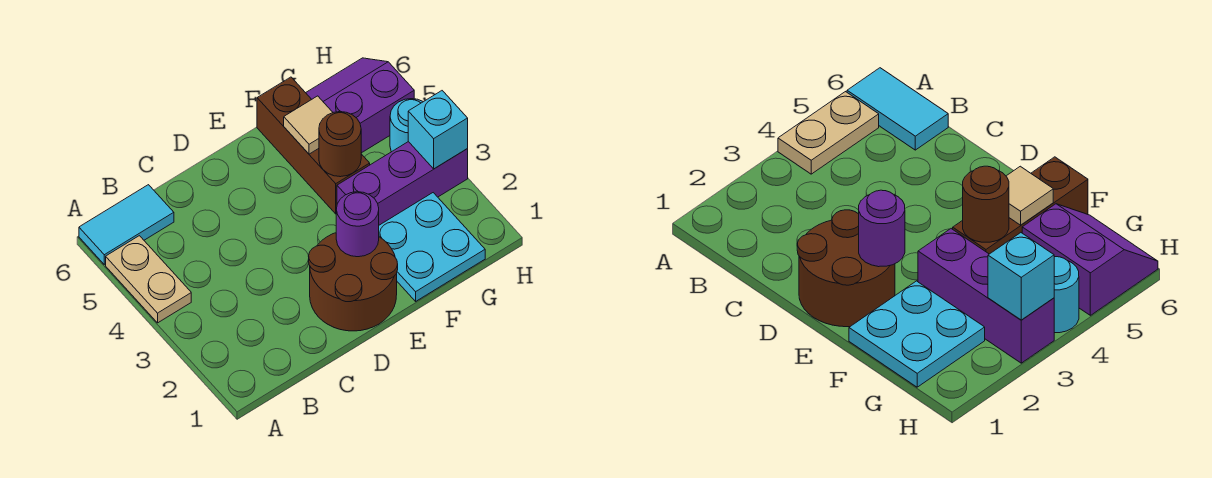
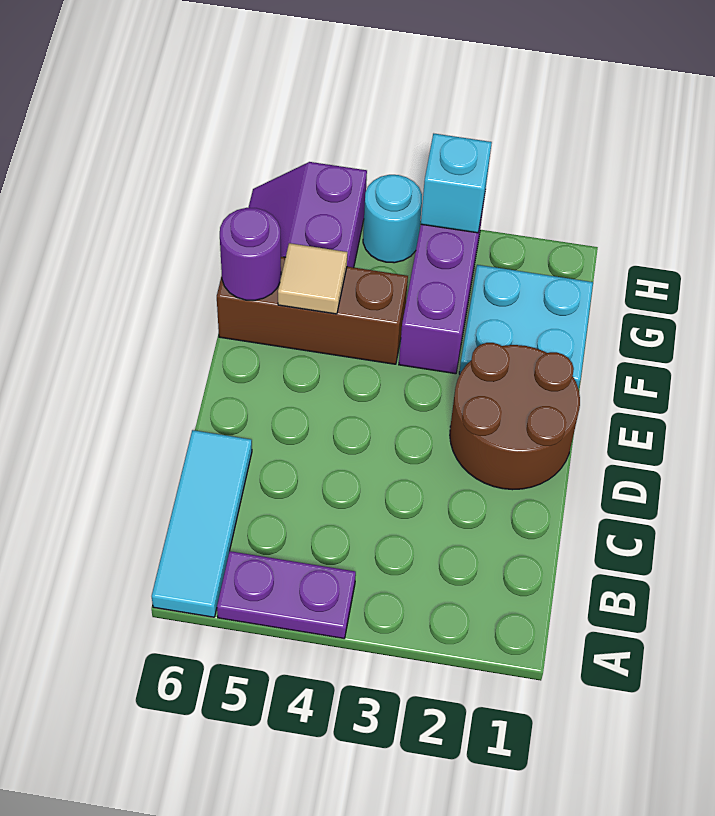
tan 1x2 plate [106,236,191,323] -> purple 1x2 plate [217,551,356,638]
cyan 1x2 tile [79,185,174,264] -> cyan 1x3 tile [152,430,252,617]
purple 1x1 round brick [336,192,379,257] -> purple 1x1 round brick moved to [220,208,281,300]
brown 1x1 round brick [319,112,361,177] -> none

